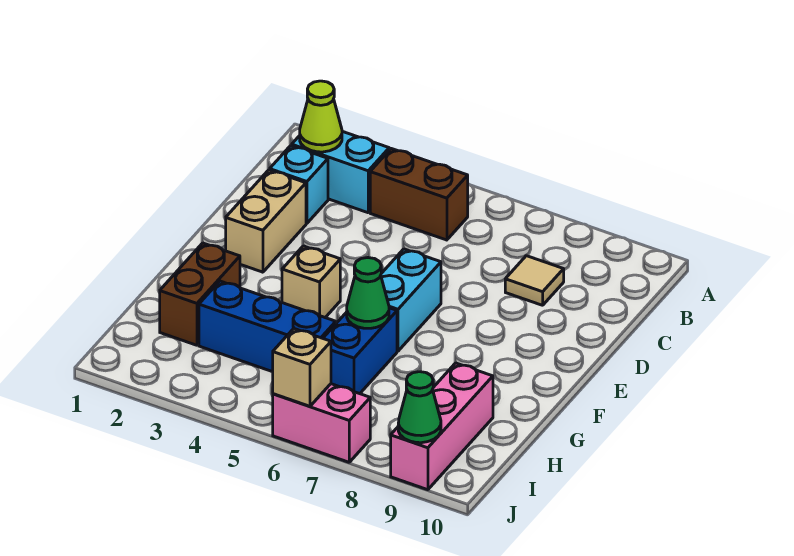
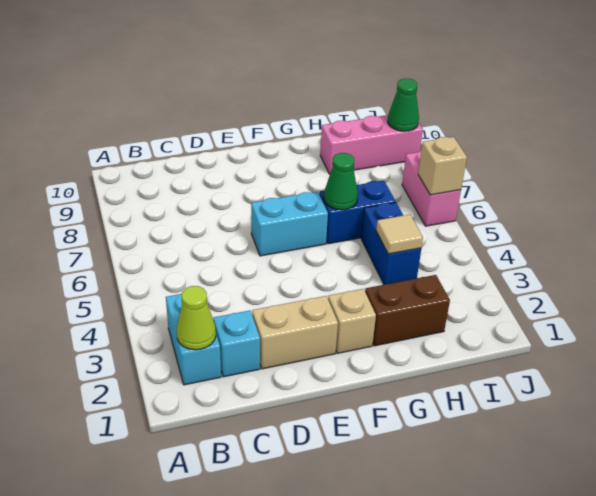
brown 1x2 brick [370,149,468,240] -> none
tan 1x1 tile [505,256,564,305] -> tan 1x1 tile moved to [376,214,423,254]
tan 1x1 brick [282,246,340,317] -> tan 1x1 brick moved to [328,289,376,353]
blue 1x3 brick [199,281,336,372] -> blue 1x2 brick [361,202,421,284]

